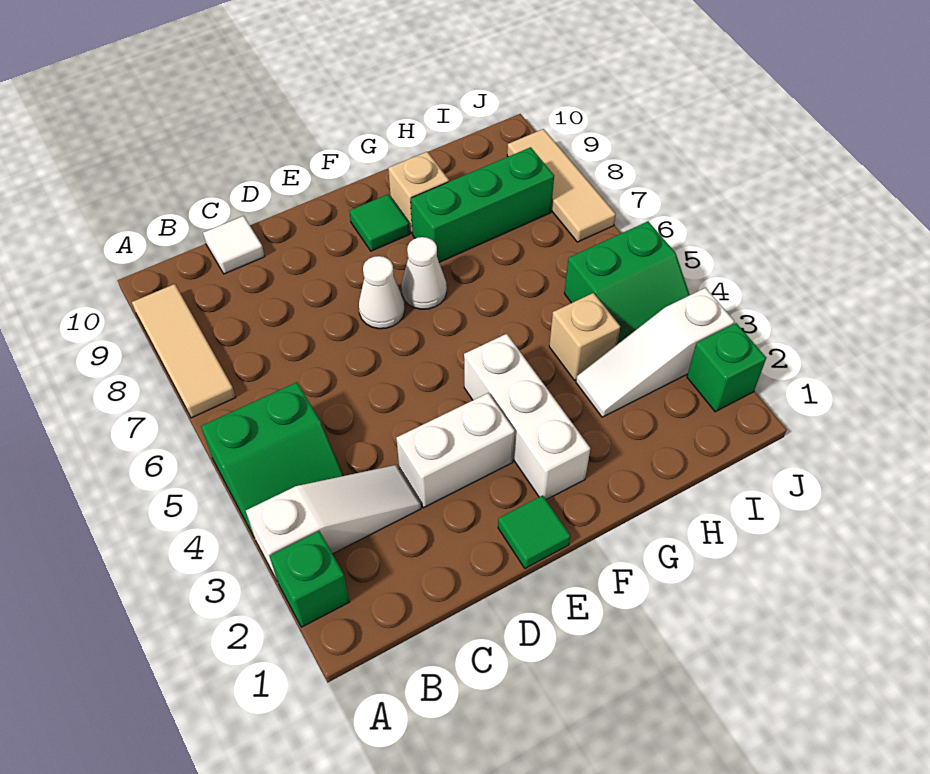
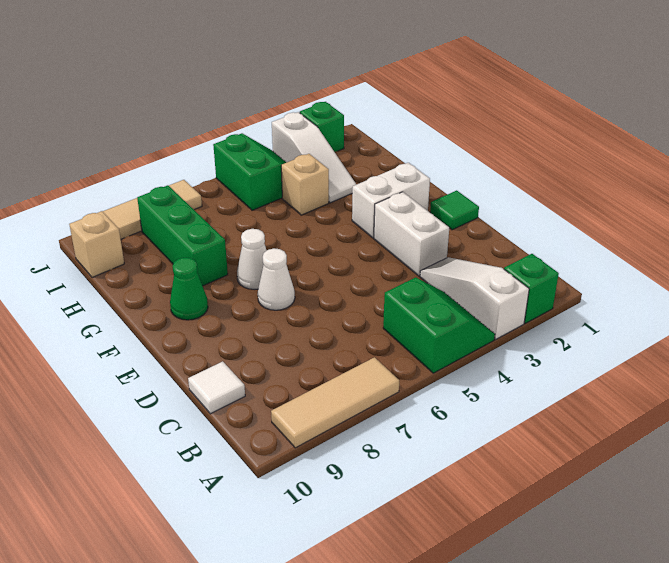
white 1x3 brick [464,334,590,500] -> white 1x2 brick [352,163,430,238]
green 1x1 tile [350,194,410,251] -> green 1x1 cone [170,258,208,320]
tan 1x1 brick [388,152,449,233] -> tan 1x1 brick moved to [69,211,124,277]

